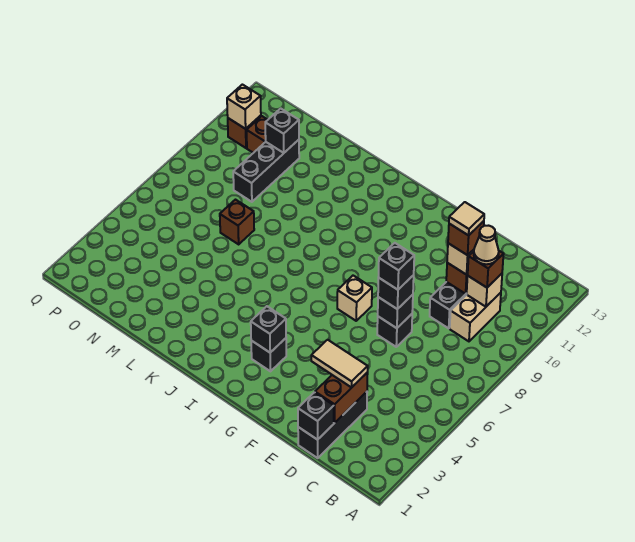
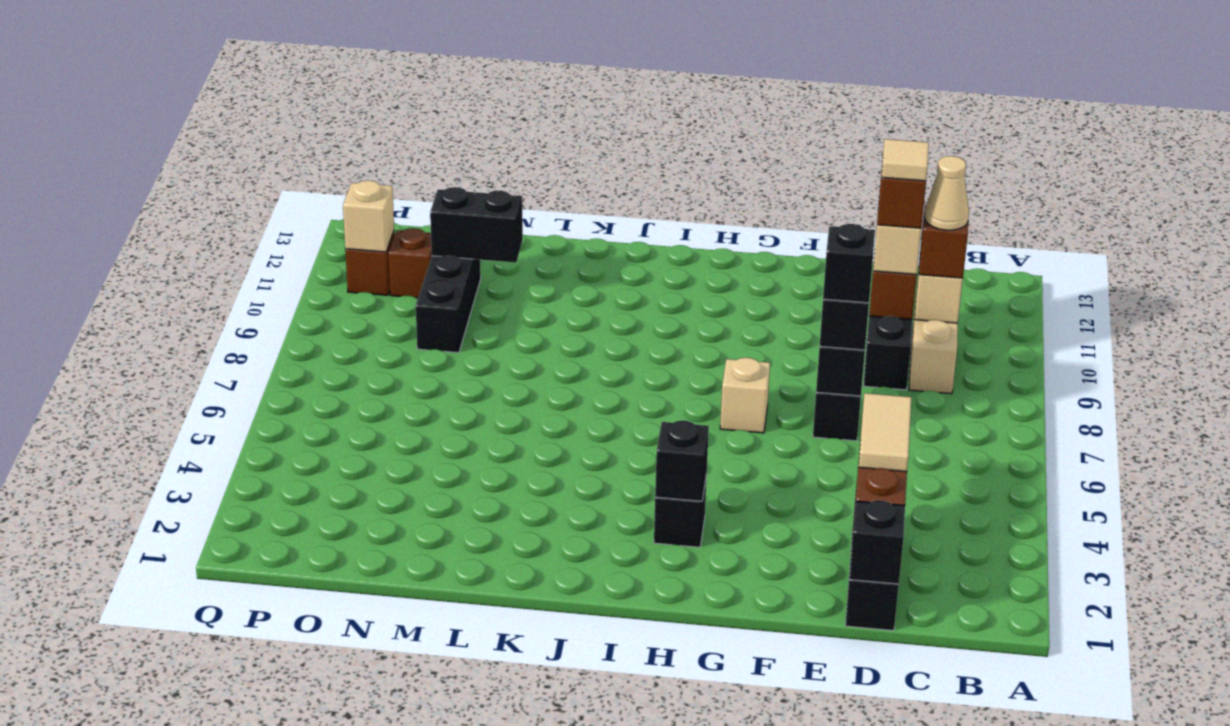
tan 1x2 tile [311,340,368,387] -> tan 1x2 tile turned to [859,393,911,472]
brown 1x1 brick [220,200,254,244] -> none
black 1x1 brick [265,108,299,153] -> black 1x2 brick [430,187,523,262]

